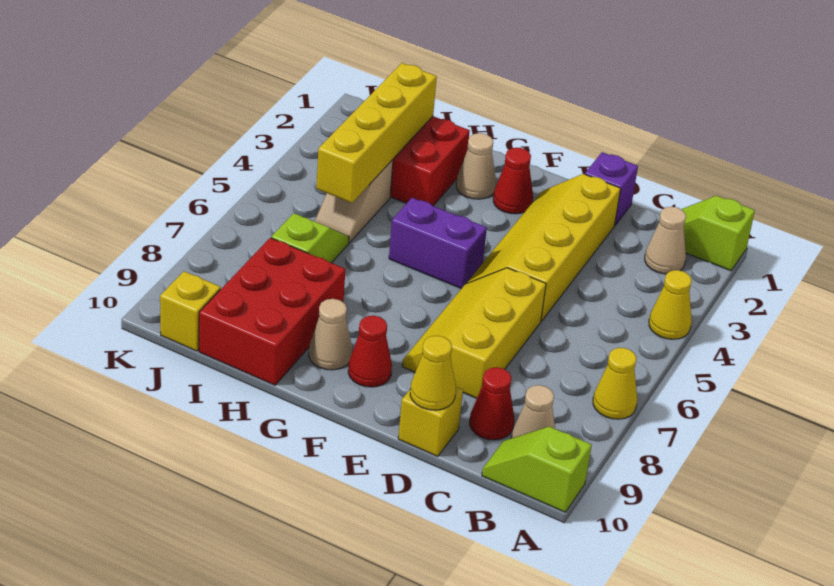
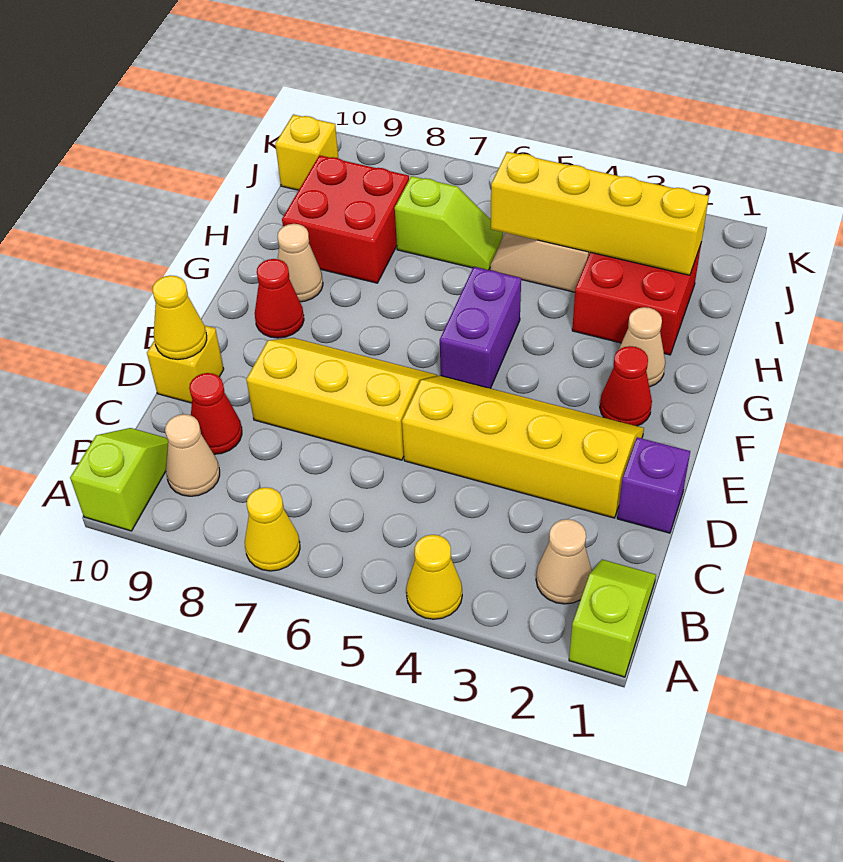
red 2x3 brick [199,238,345,385] -> red 2x2 brick [282,155,409,283]

